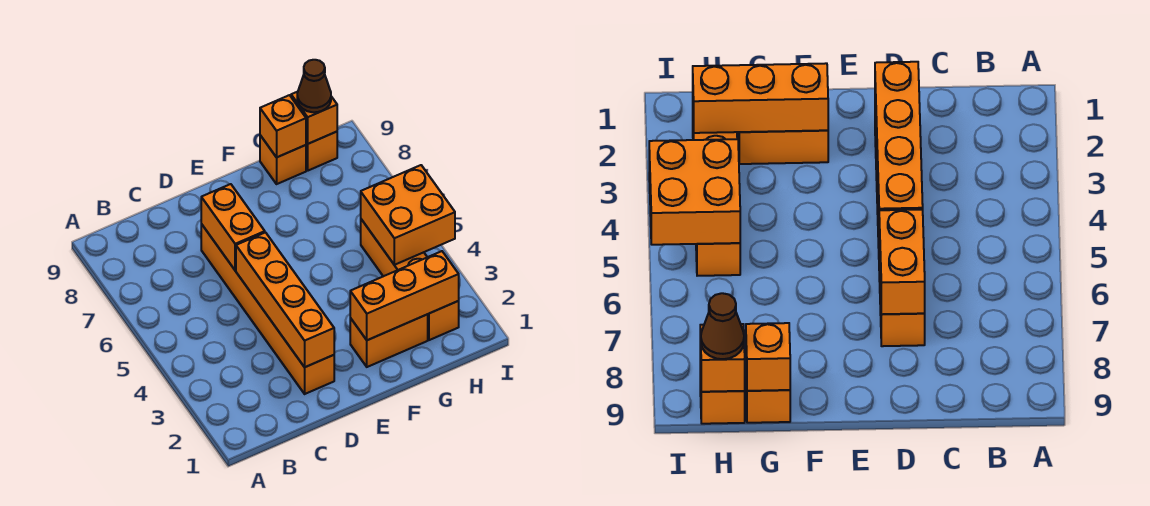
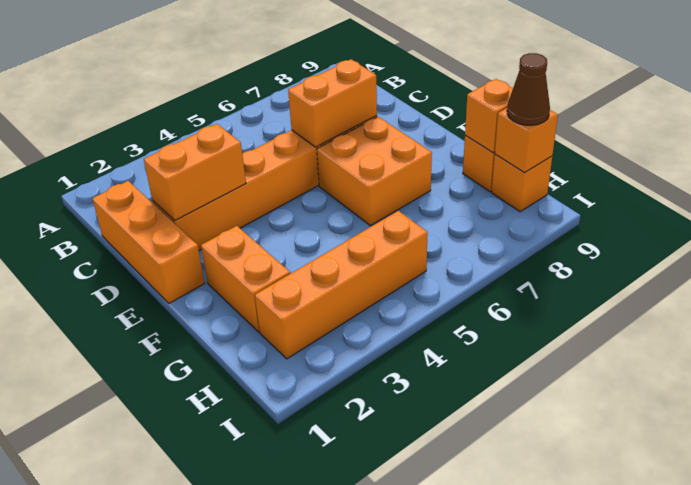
orange 1x4 brick [236,232,334,367] -> orange 1x2 brick [144,124,246,220]
orange 1x3 brick [350,251,459,340] -> orange 1x3 brick moved to [92,181,205,303]
orange 2x2 brick [361,165,455,265] -> orange 2x2 brick moved to [317,117,432,226]

